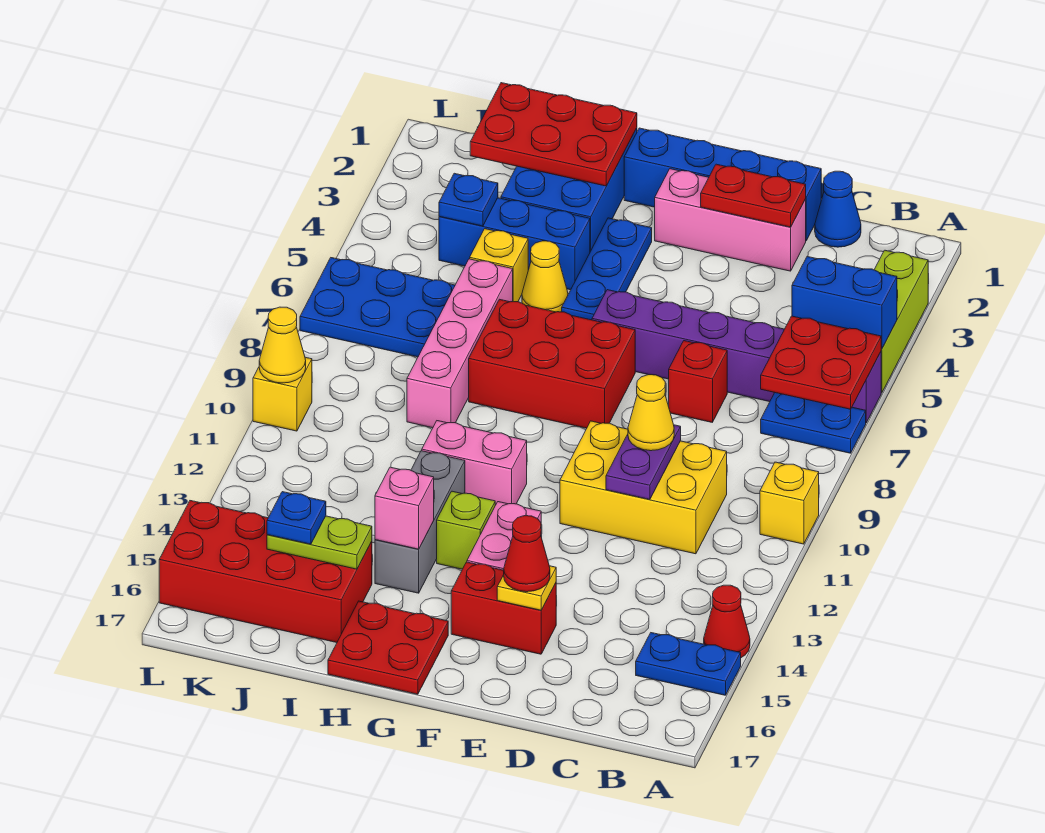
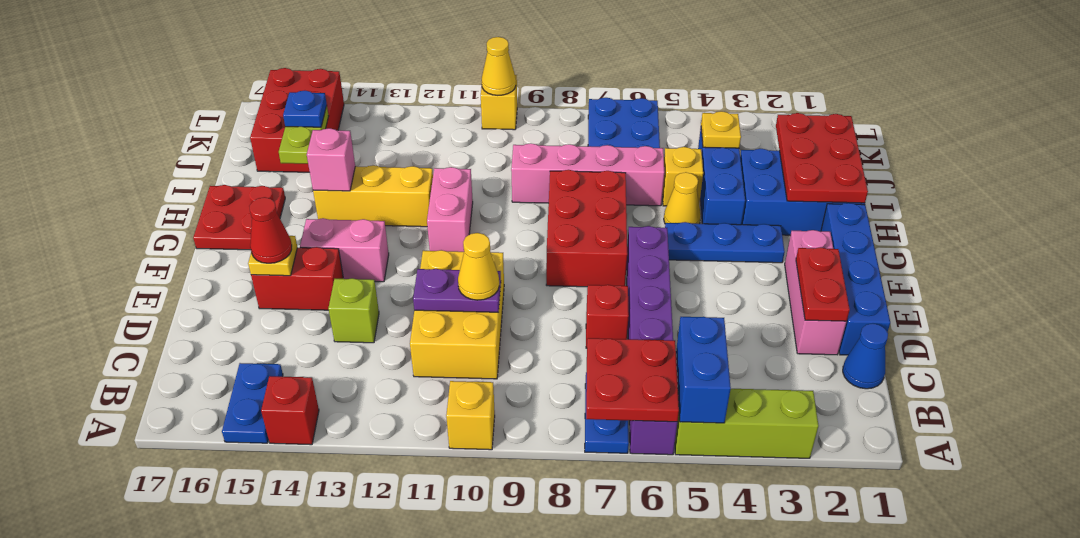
red 1x1 cone [704,585,750,658] -> red 1x1 brick [261,376,319,445]
red 1x2 brick [451,562,556,654] -> red 1x2 brick turned to [251,247,343,310]
lime 1x1 brick [437,491,495,569] -> lime 1x1 brick moved to [328,278,379,343]
grey 1x3 brick [375,451,465,593] -> yellow 1x3 brick [313,165,433,227]
red 2x4 brick [159,501,372,643] -> red 2x3 brick [250,68,344,172]
blue 1x1 plate [439,173,498,226] -> yellow 1x1 plate [701,111,741,148]

